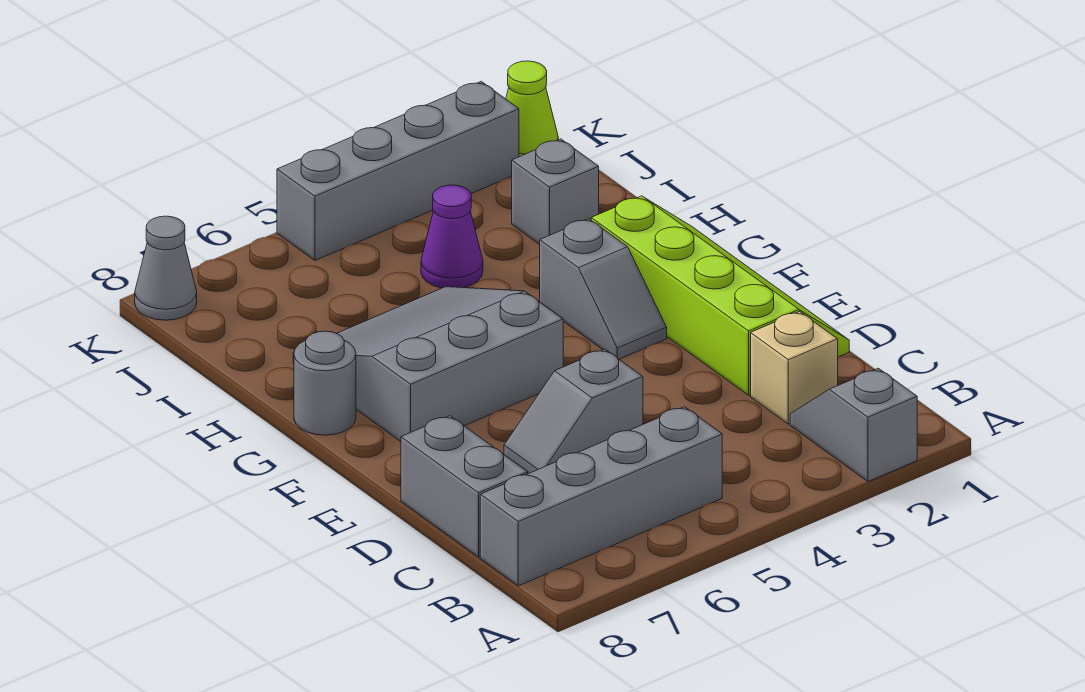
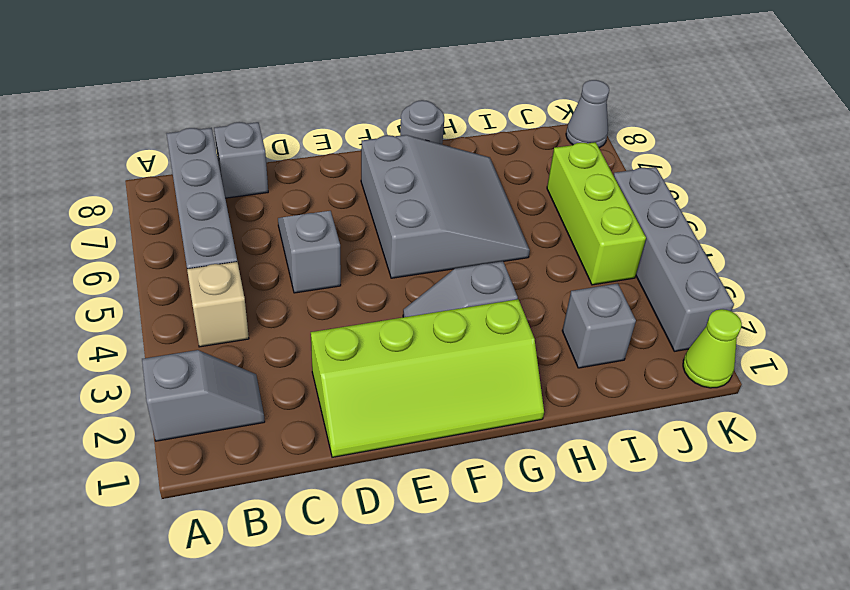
tan 1x1 brick [751,312,838,424] -> tan 1x1 brick moved to [187,262,249,347]
grey 1x2 brick [401,416,528,557] -> grey 1x1 brick [214,122,268,198]
purple 1x1 cone [421,185,483,288] -> none
none -> lime 1x3 brick [547,142,646,285]

